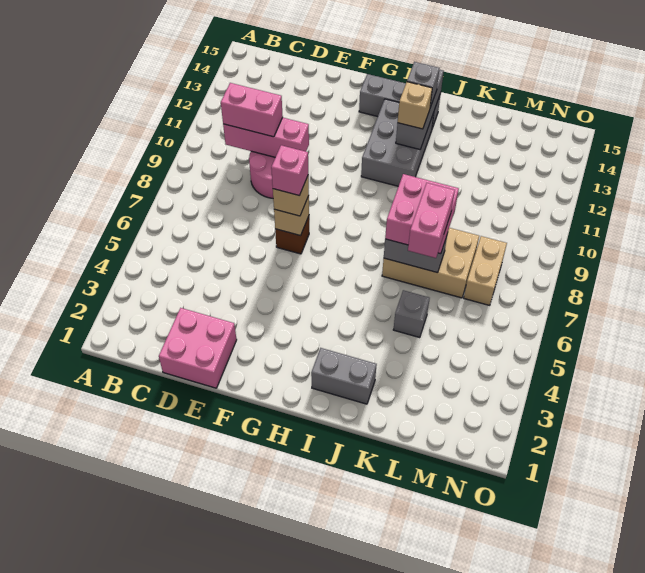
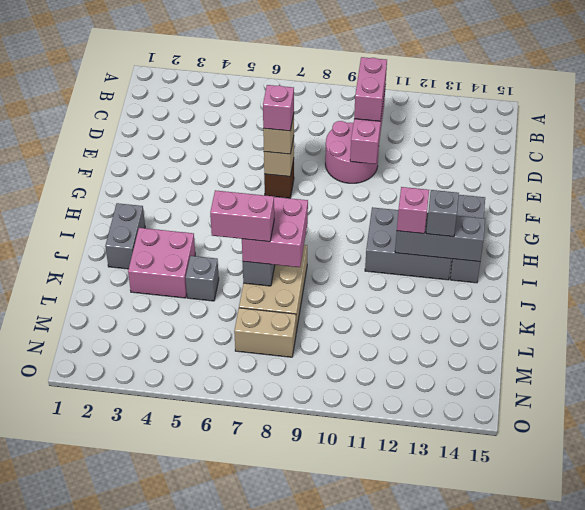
pink 2x2 brick [159,308,237,388] -> pink 2x2 brick moved to [128,228,195,298]
tan 1x1 brick [398,82,432,129] -> pink 1x1 brick [397,187,429,234]

